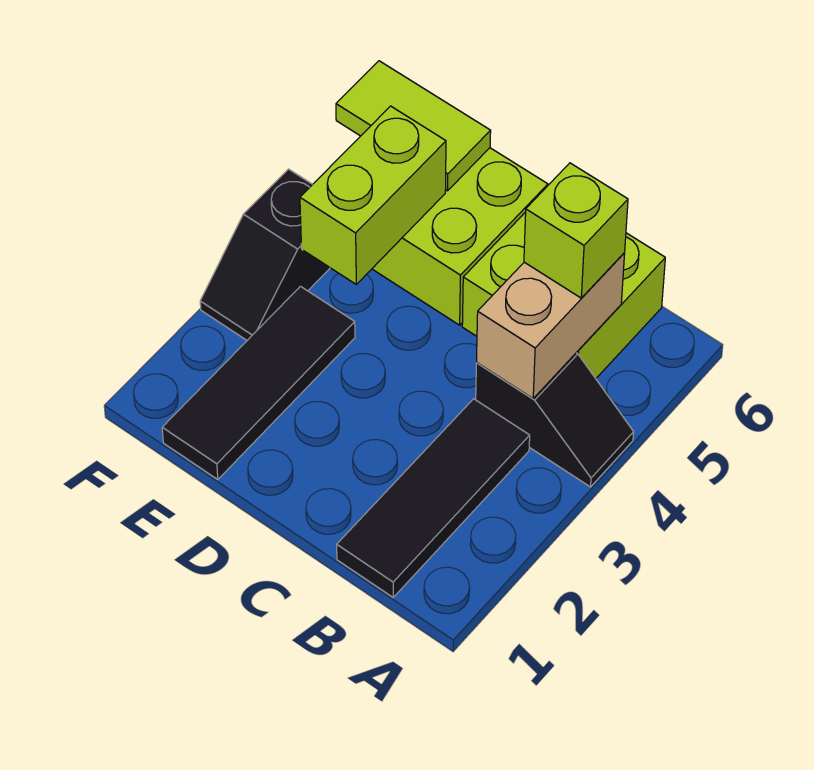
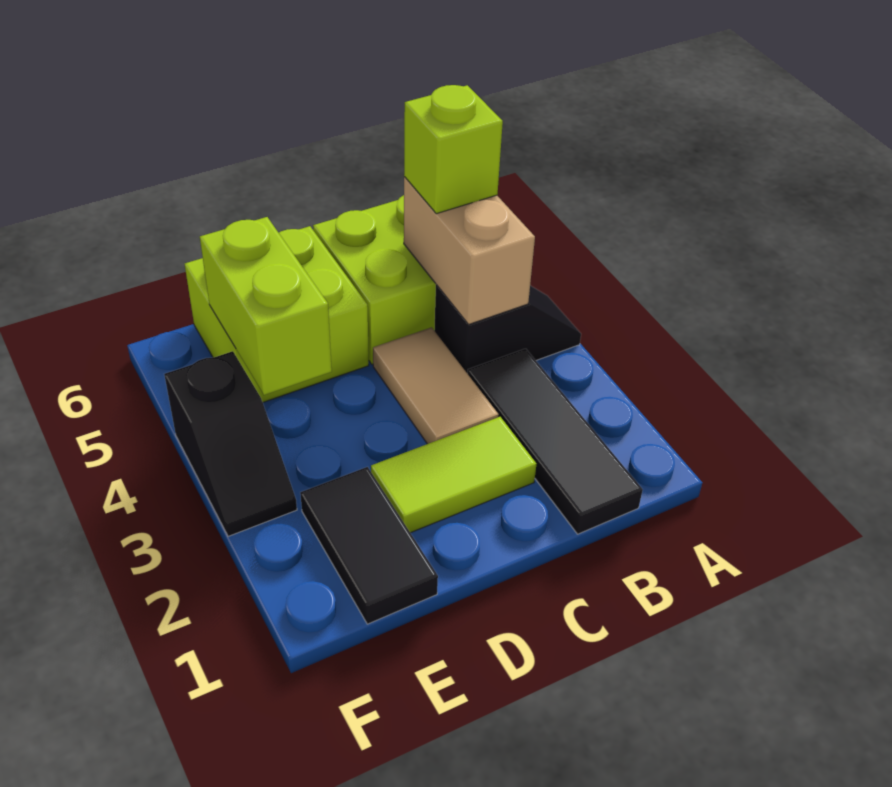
none -> tan 1x2 tile [373,327,498,444]
black 1x3 tile [162,286,355,480] -> black 1x2 tile [300,467,438,624]
lime 1x2 tile [336,61,491,191] -> lime 1x2 tile moved to [371,417,536,533]

